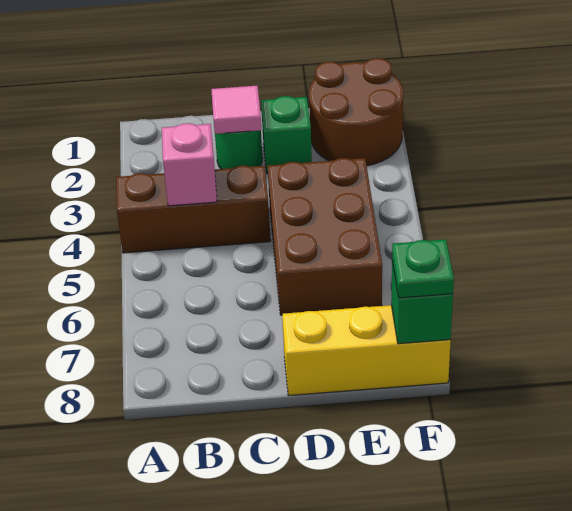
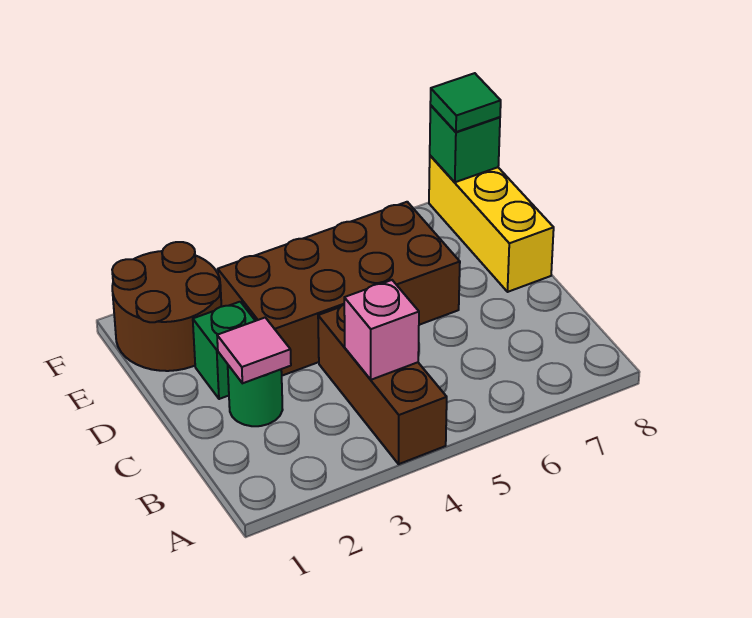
brown 2x3 brick [268,158,382,315] -> brown 2x4 brick [218,202,460,376]
green 1x1 plate [392,239,454,298] -> green 1x1 tile [430,73,501,132]

